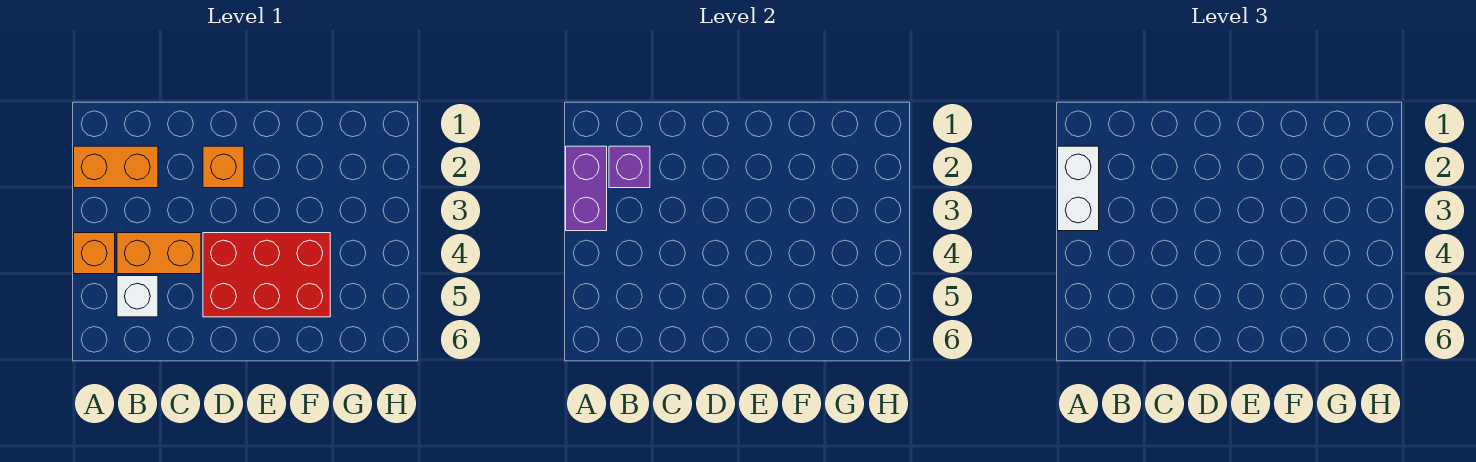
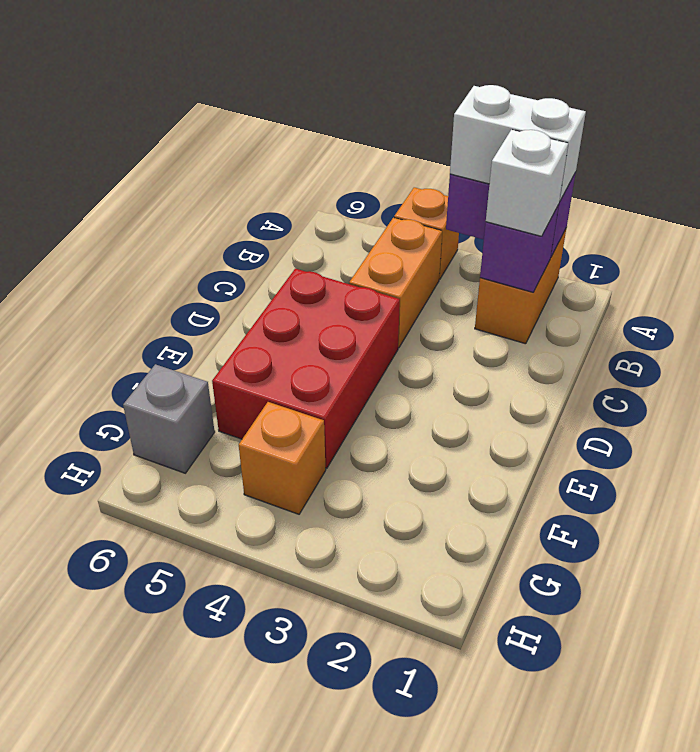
white 1x1 brick [117,276,158,317] -> white 1x1 brick moved to [486,130,568,236]
orange 1x1 brick [203,146,244,188] -> orange 1x1 brick moved to [239,402,326,514]
none -> grey 1x1 brick [123,364,215,473]

